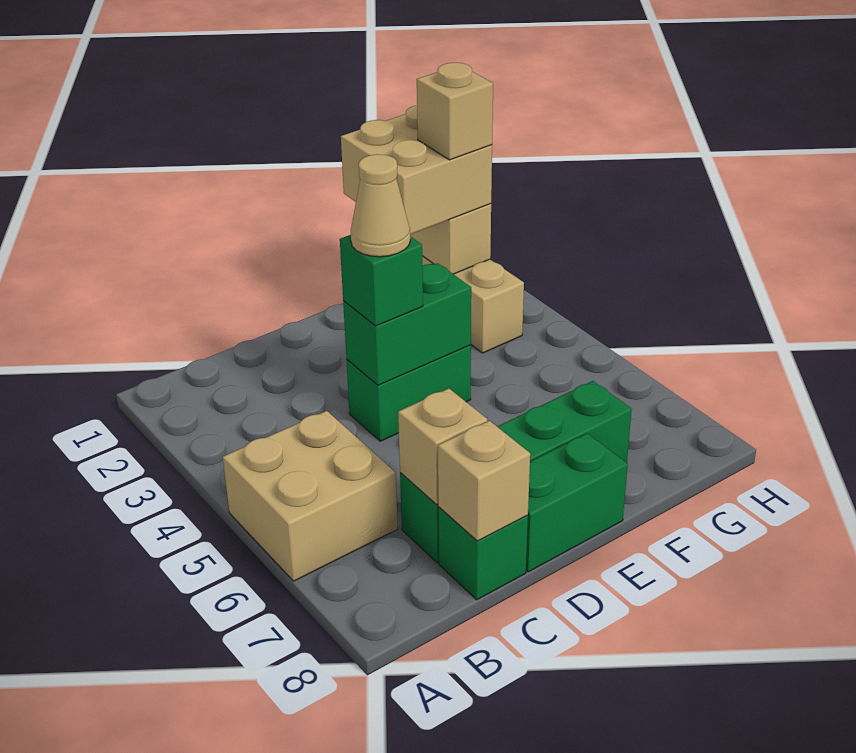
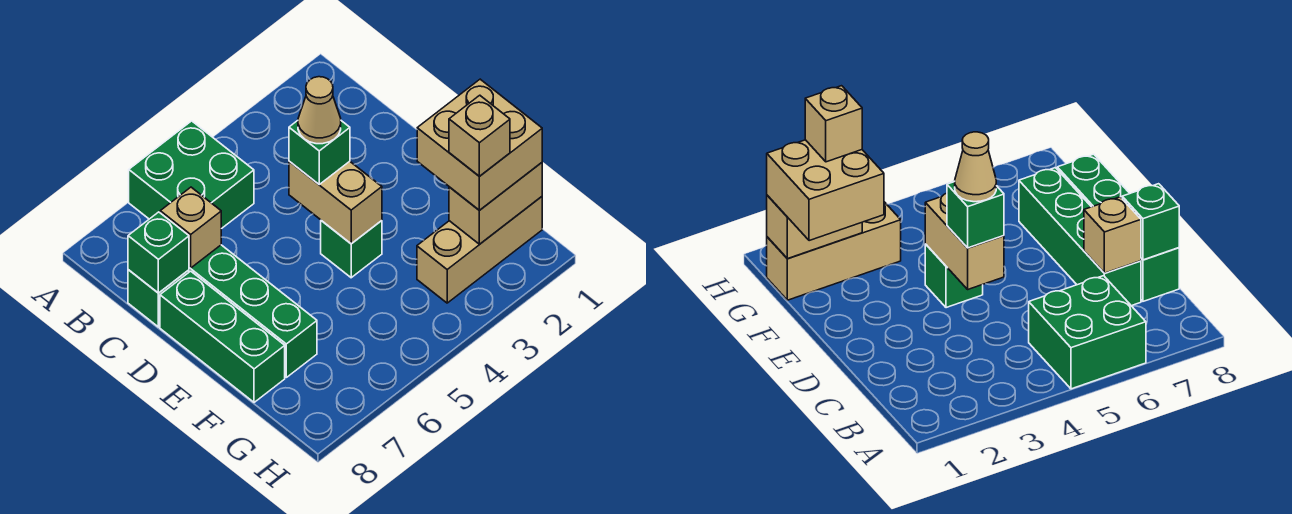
tan 2x2 brick [223,411,398,581] -> green 2x2 brick [129,121,254,229]
tan 1x1 brick [438,421,530,541] -> green 1x1 brick [128,212,189,293]
green 1x2 brick [347,345,471,441] -> green 1x1 brick [321,221,382,278]
green 1x2 brick [343,263,471,385] -> tan 1x2 brick [289,161,382,244]
green 1x2 brick [526,433,628,572] -> green 1x3 brick [160,271,285,402]

